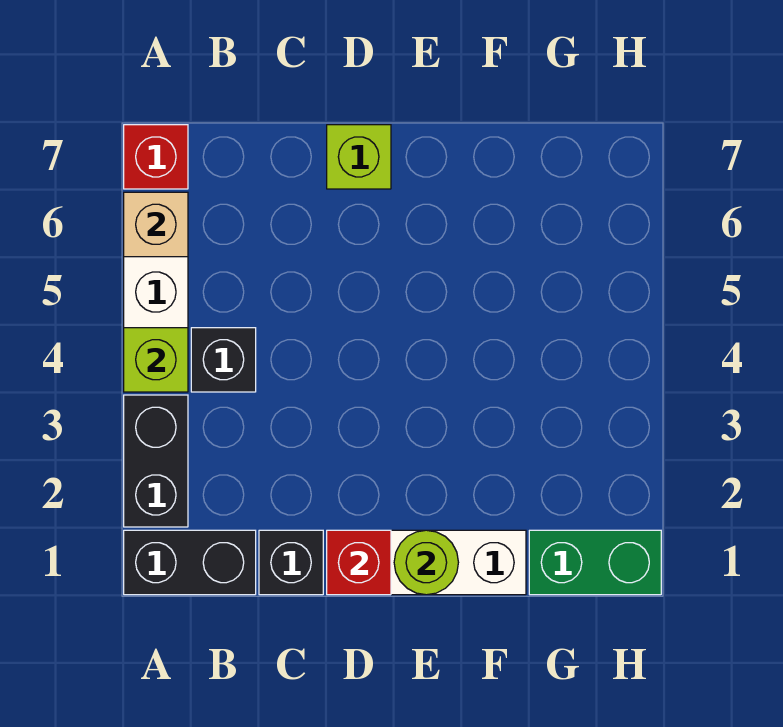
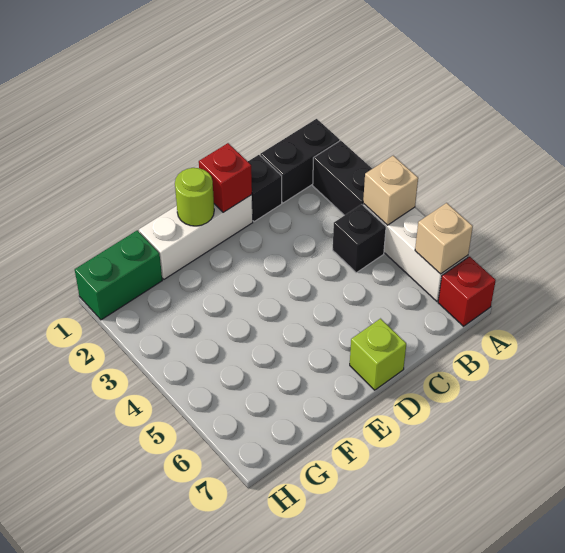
lime 1x1 brick [124,328,188,392] -> tan 1x1 brick [363,156,418,225]

